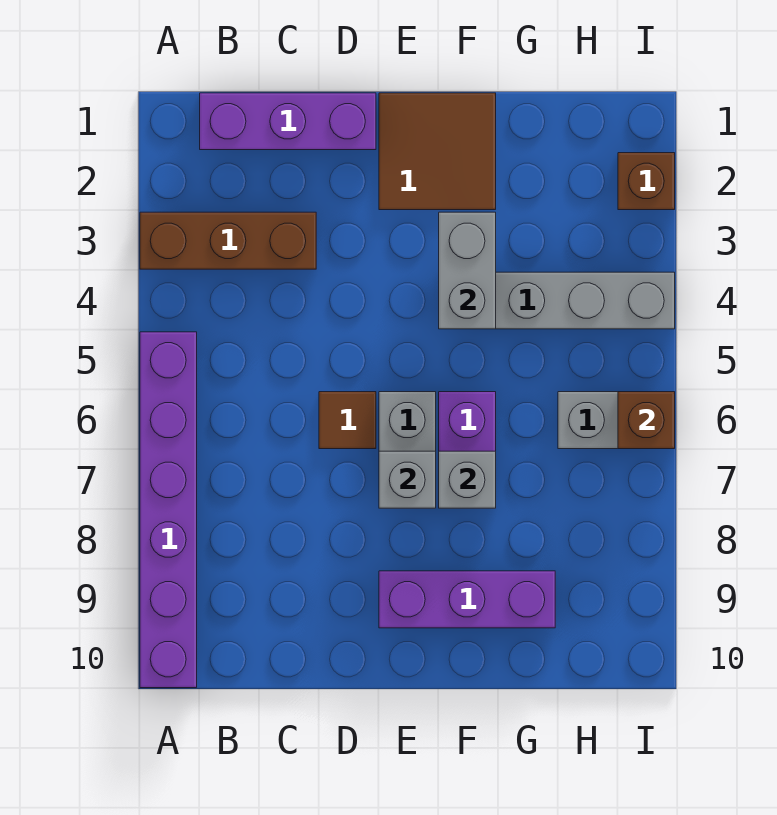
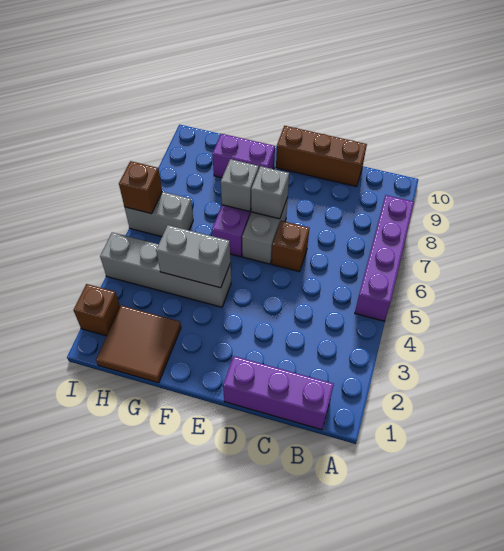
brown 1x3 brick [140,212,316,269] -> brown 1x3 brick moved to [276,126,367,187]
purple 1x6 brick [140,332,197,688] -> purple 1x4 brick [355,195,414,321]
brown 1x1 tile [319,392,376,449] -> brown 1x1 brick [272,221,309,272]
brown 2x2 tile [379,93,496,210] -> brown 2x2 tile moved to [96,305,181,383]
purple 1x3 brick [379,571,555,628] -> purple 1x2 brick [212,134,275,178]
grey 1x2 brick [439,212,496,329] -> grey 1x2 brick turned to [156,225,231,288]

